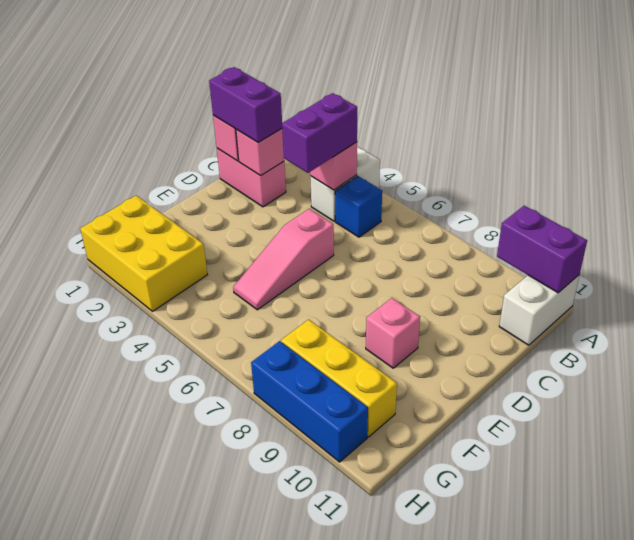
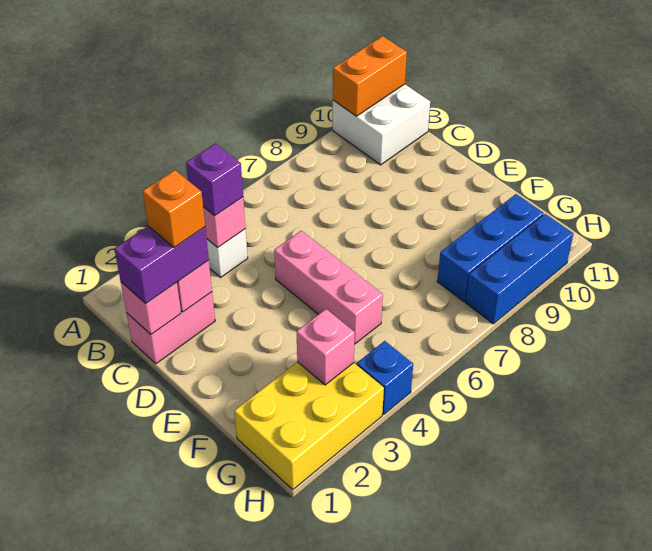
purple 1x2 brick [497,206,587,293] -> orange 1x2 brick [333,36,407,116]
white 1x2 brick [499,275,579,345] -> white 2x2 brick [333,84,430,165]
purple 1x2 brick [282,93,357,173] -> purple 1x1 brick [186,144,243,216]
blue 1x1 brick [335,176,382,237] -> blue 1x1 brick moved to [357,341,413,414]
none -> orange 1x1 brick [143,170,205,247]
pink 1x3 slope [233,209,334,310] -> pink 1x3 brick [274,231,383,344]
pink 1x1 brick [366,298,420,368] -> pink 1x1 brick moved to [296,309,355,385]
yellow 1x3 brick [281,320,397,437] -> blue 1x3 brick [437,194,544,302]

